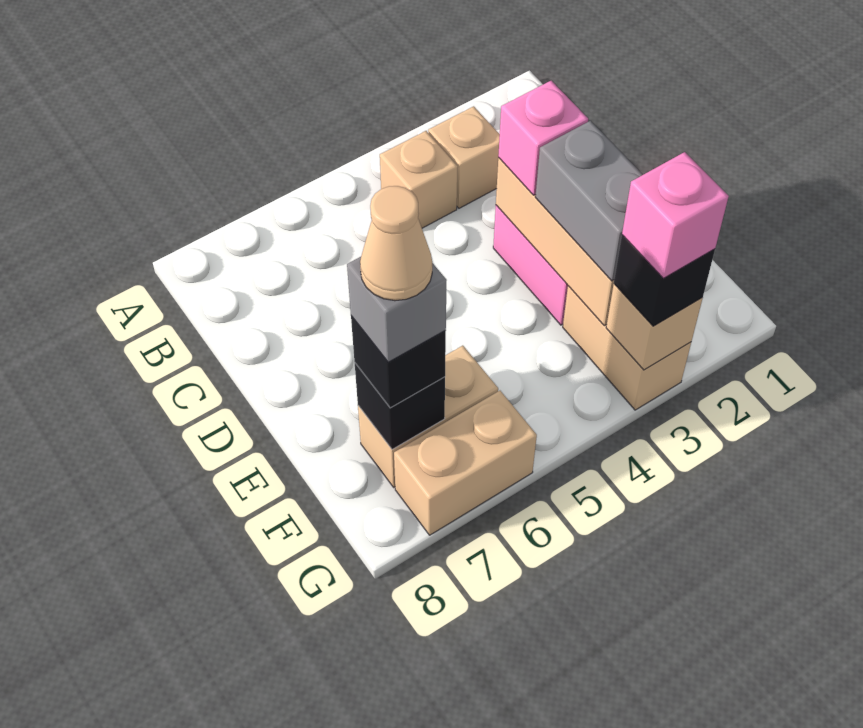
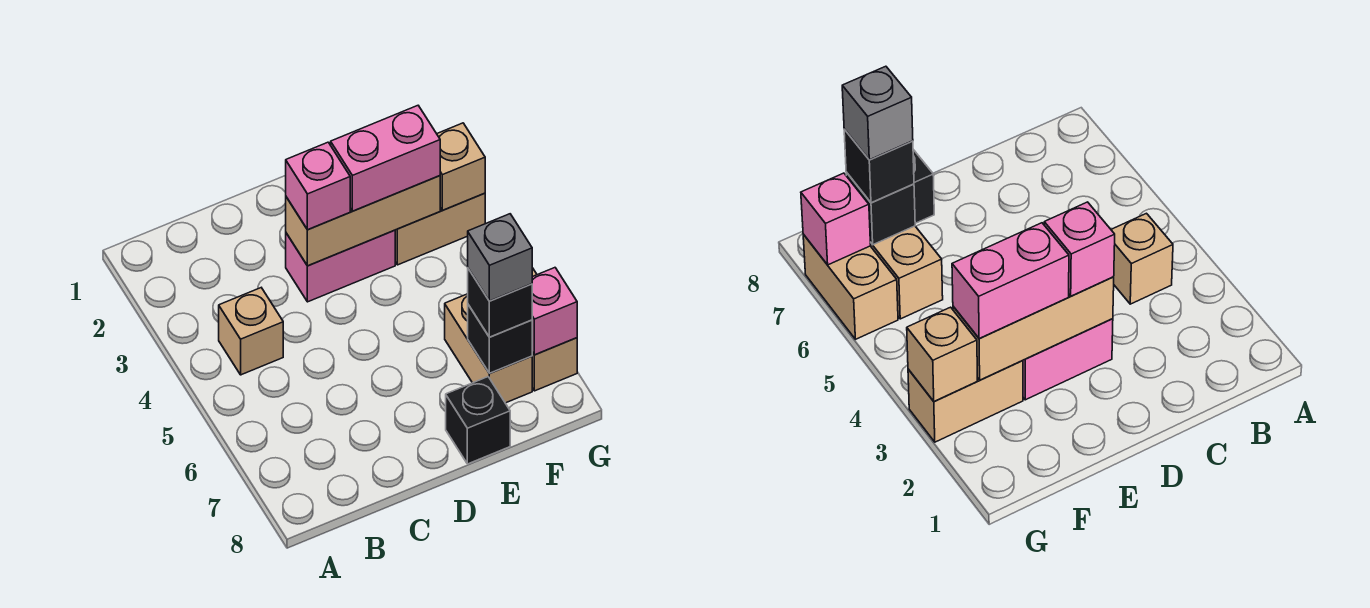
tan 1x1 brick [428,106,500,208] -> none
grey 1x2 brick [535,121,643,281] -> pink 1x2 brick [331,106,440,211]
tan 1x1 cone [360,186,432,301] -> none
black 1x1 brick [614,235,715,326] -> black 1x1 brick moved to [446,377,510,464]
pink 1x1 brick [622,152,729,278] -> pink 1x1 brick moved to [532,268,577,355]

